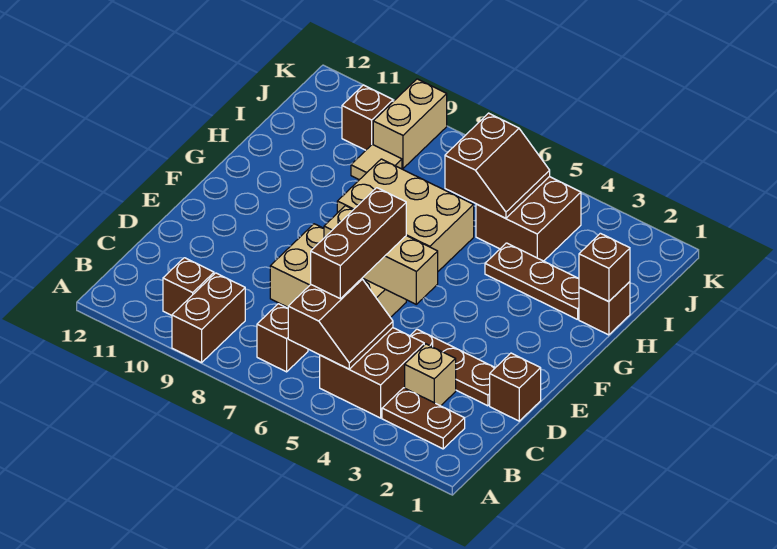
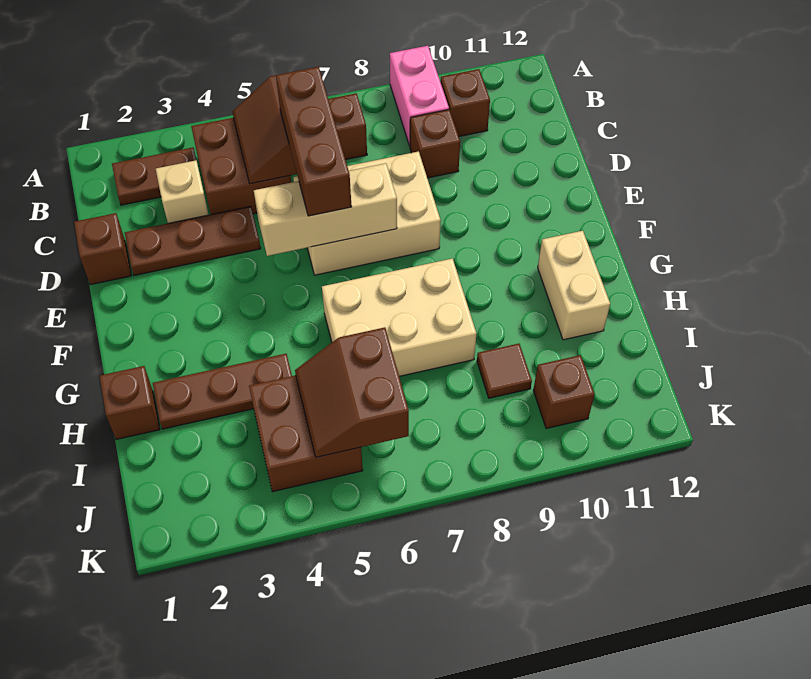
brown 1x2 brick [172,273,245,363] -> pink 1x2 brick [390,46,449,146]
brown 1x1 brick [579,233,630,302] -> brown 1x1 brick moved to [410,110,460,178]
tan 1x1 tile [351,144,402,180] -> brown 1x1 tile [477,344,532,398]
tan 1x2 brick [373,79,447,168] -> tan 1x2 brick moved to [538,231,610,340]

